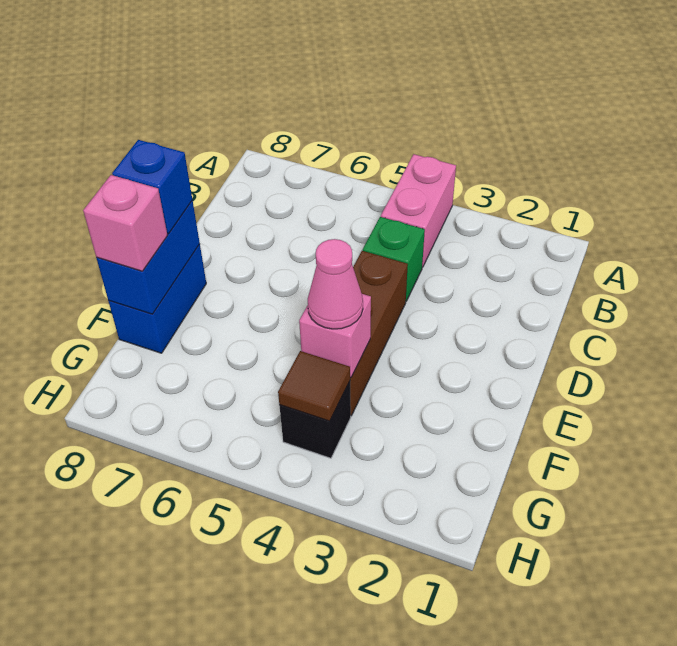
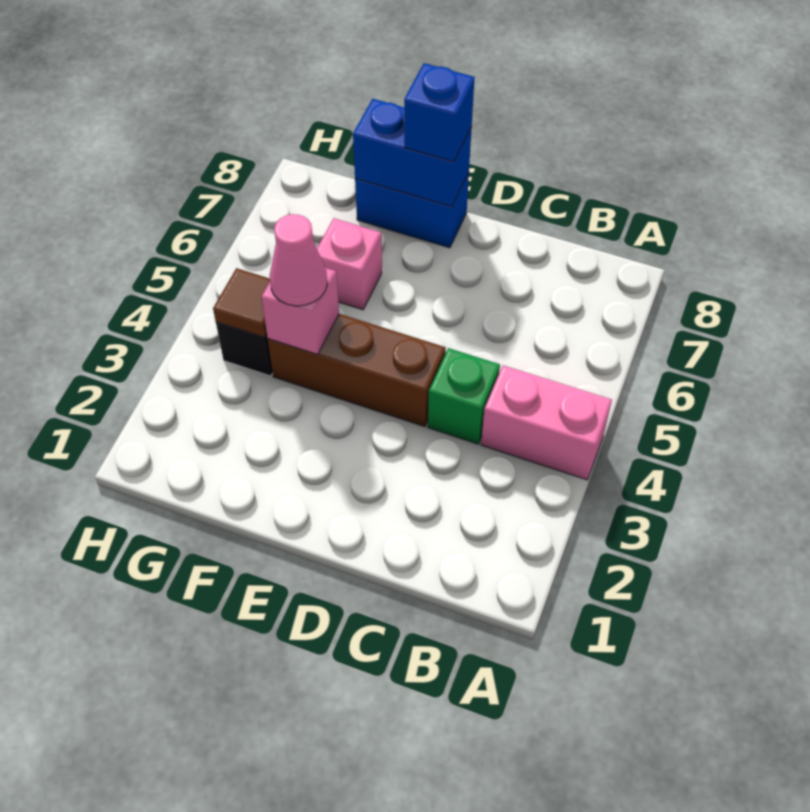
pink 1x1 brick [83,175,168,271] -> pink 1x1 brick moved to [317,218,382,310]

